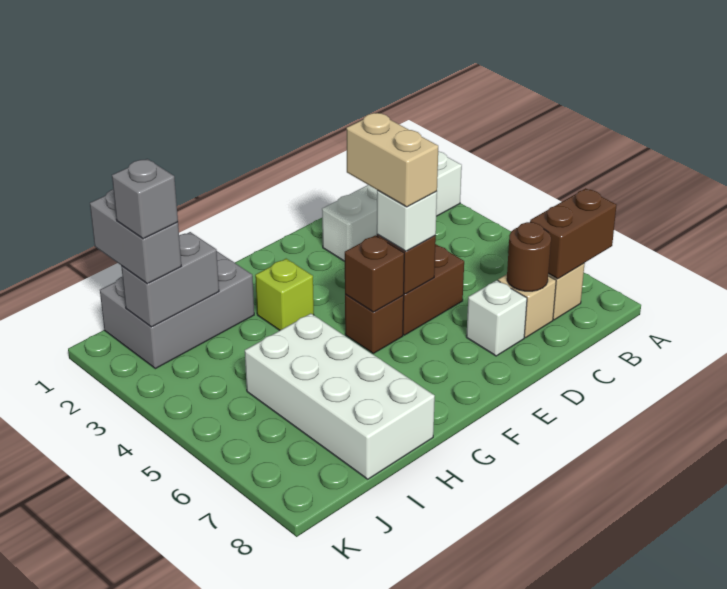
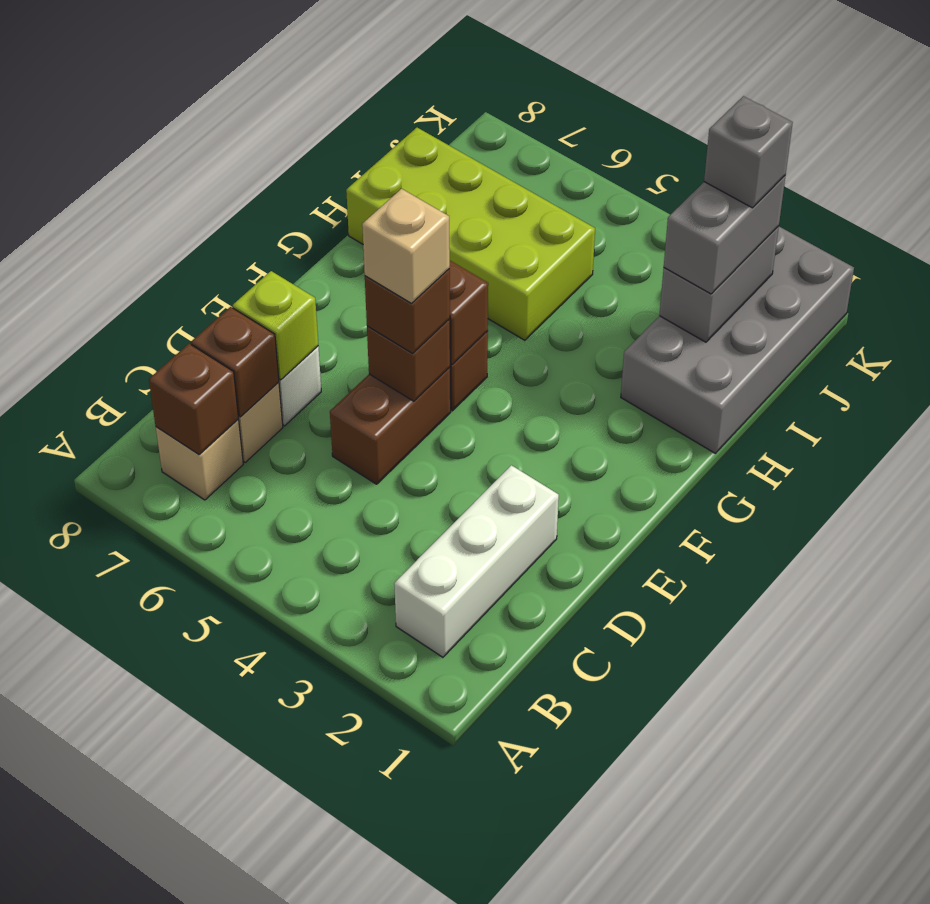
white 1x4 brick [322,151,462,261] -> white 1x3 brick [394,465,559,657]
brown 1x2 brick [530,188,616,279] -> brown 1x1 brick [149,344,239,454]
brown 1x1 round brick [507,222,551,291] -> brown 1x1 brick [191,307,279,417]
tan 1x2 brick [346,113,438,207] -> tan 1x1 brick [362,189,450,303]
white 1x1 brick [377,190,437,251] -> brown 1x1 brick [365,269,450,354]
lime 1x1 brick [255,259,314,330] -> lime 1x1 brick moved to [233,271,318,380]
grey 2x3 brick [100,251,254,369] -> grey 2x4 brick [621,227,854,453]
white 2x4 brick [245,314,435,479] -> lime 2x4 brick [346,128,595,340]
grey 1x2 brick [90,190,181,284] -> grey 1x2 brick turned to [664,175,786,294]

